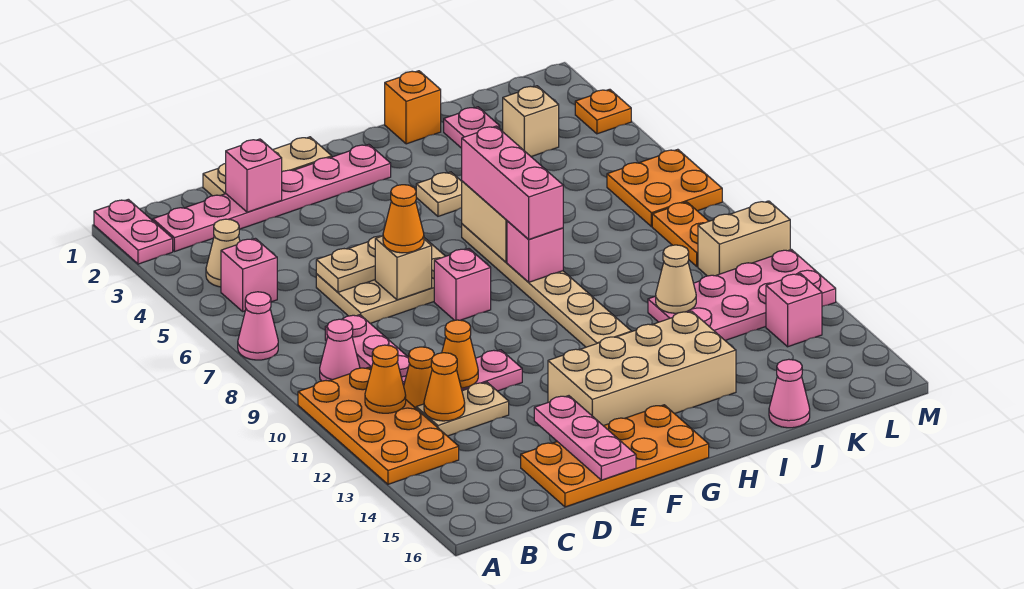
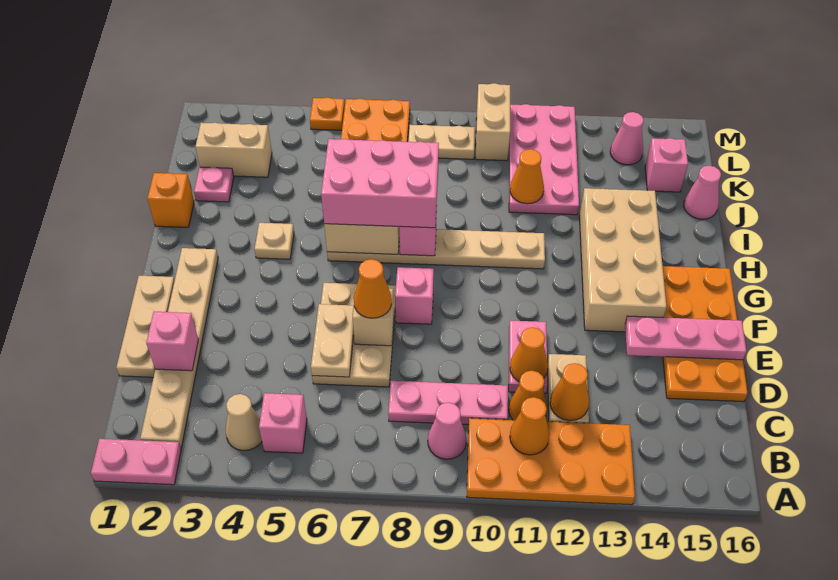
pink 1x1 cone [238,292,278,360] -> pink 1x1 cone moved to [610,112,644,165]
pink 1x6 plate [153,144,391,252] -> tan 1x6 plate [140,248,218,448]
pink 1x3 brick [462,126,563,239] -> pink 2x3 brick [321,139,439,228]
tan 1x1 cone [656,245,696,313] -> orange 1x1 cone [510,149,544,204]
tan 1x1 brick [503,86,559,157] -> tan 1x2 brick [195,123,272,177]
orange 1x2 plate [652,202,709,267] -> tan 1x2 plate [408,125,475,159]
pink 1x1 brick [766,274,822,347] -> pink 1x1 brick moved to [645,138,688,192]
orange 1x1 plate [575,89,631,134] -> orange 1x1 plate moved to [310,97,345,130]

